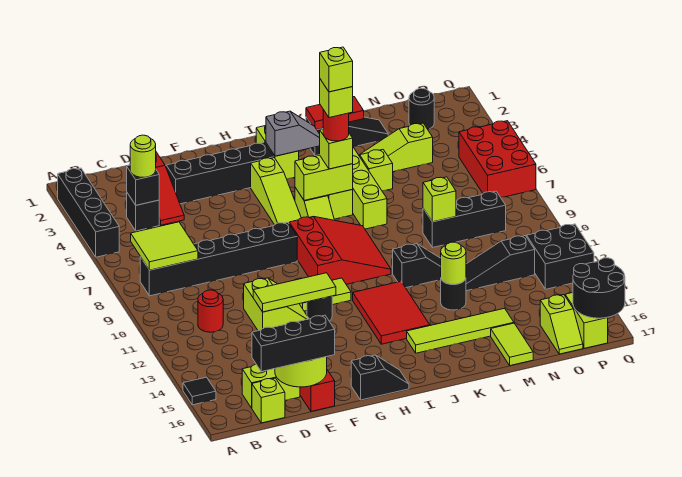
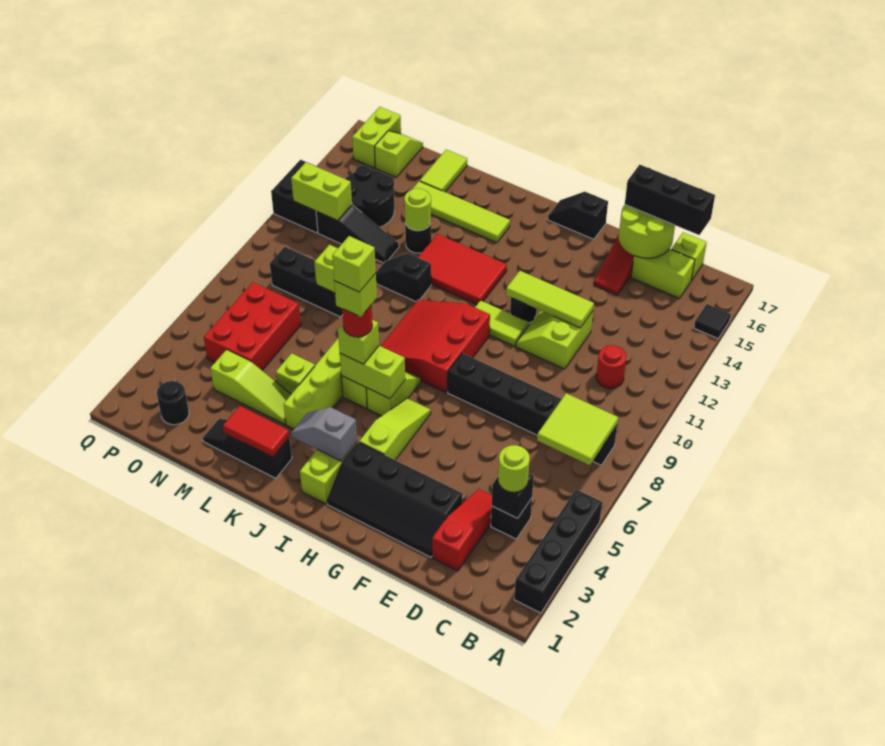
red 2x3 tile [353,281,430,344] -> red 2x3 tile turned to [418,234,507,305]
none -> lime 1x2 brick [291,162,352,221]
red 2x3 brick [459,121,536,197] -> red 2x3 brick moved to [204,282,301,370]
black 2x2 round brick [573,258,625,318] -> black 2x2 round brick moved to [345,165,394,227]

